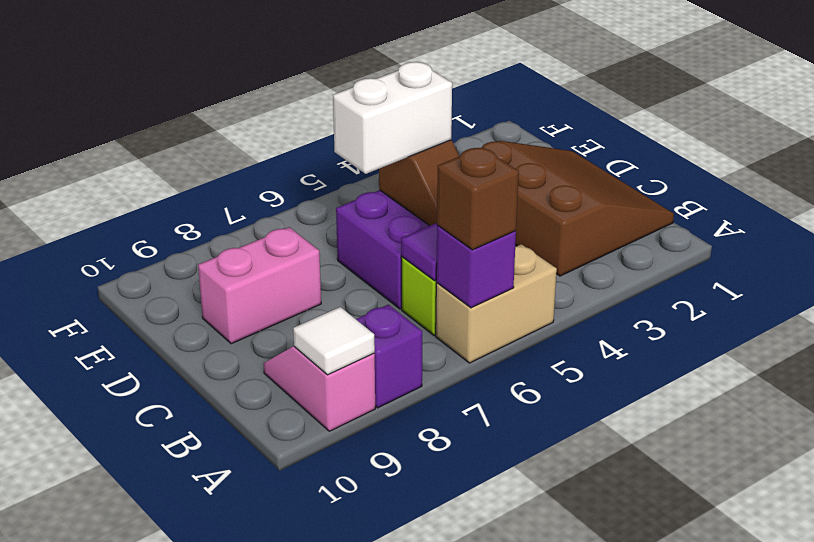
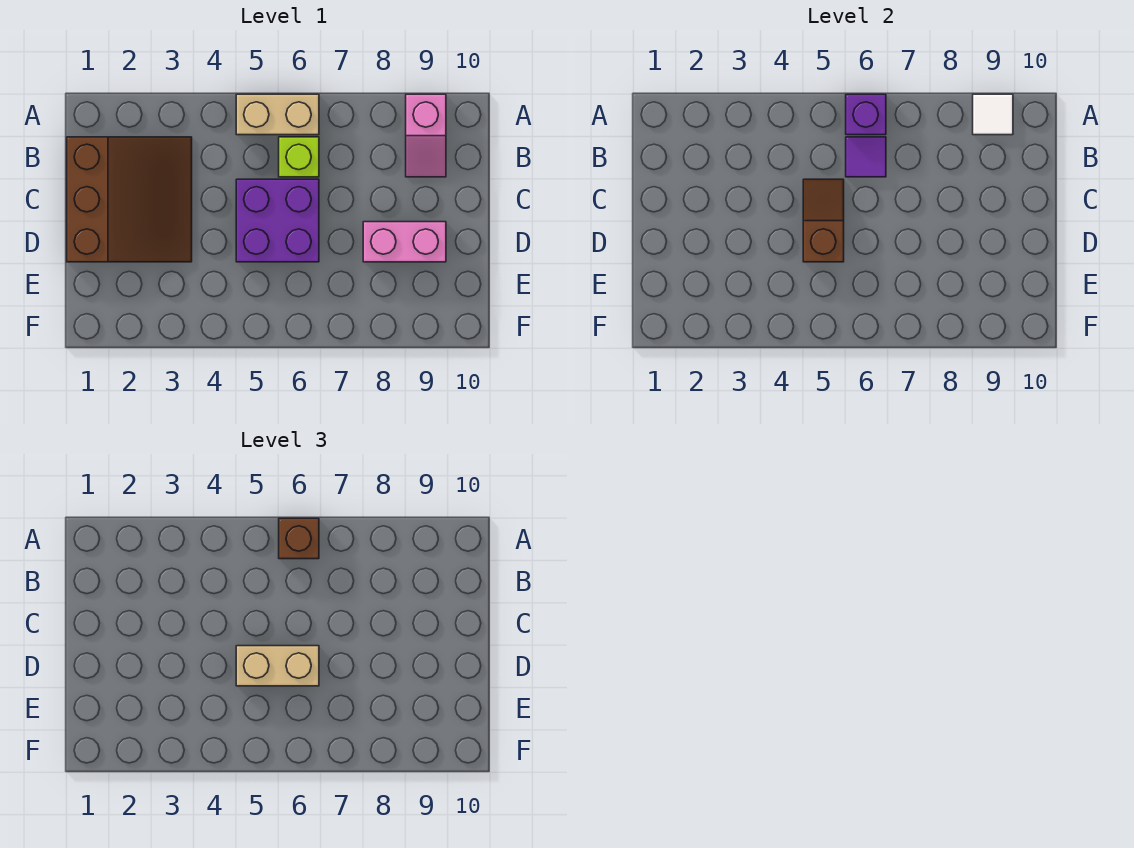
purple 1x1 brick [356,305,422,408] -> none
brown 3x3 slope [482,141,674,276] -> brown 3x3 slope turned to [67,137,192,262]
white 1x2 brick [333,62,452,174] -> tan 1x2 brick [236,646,319,686]

